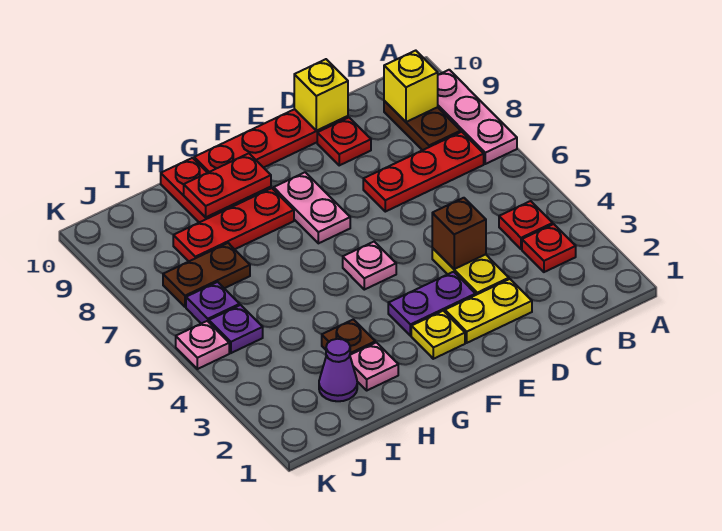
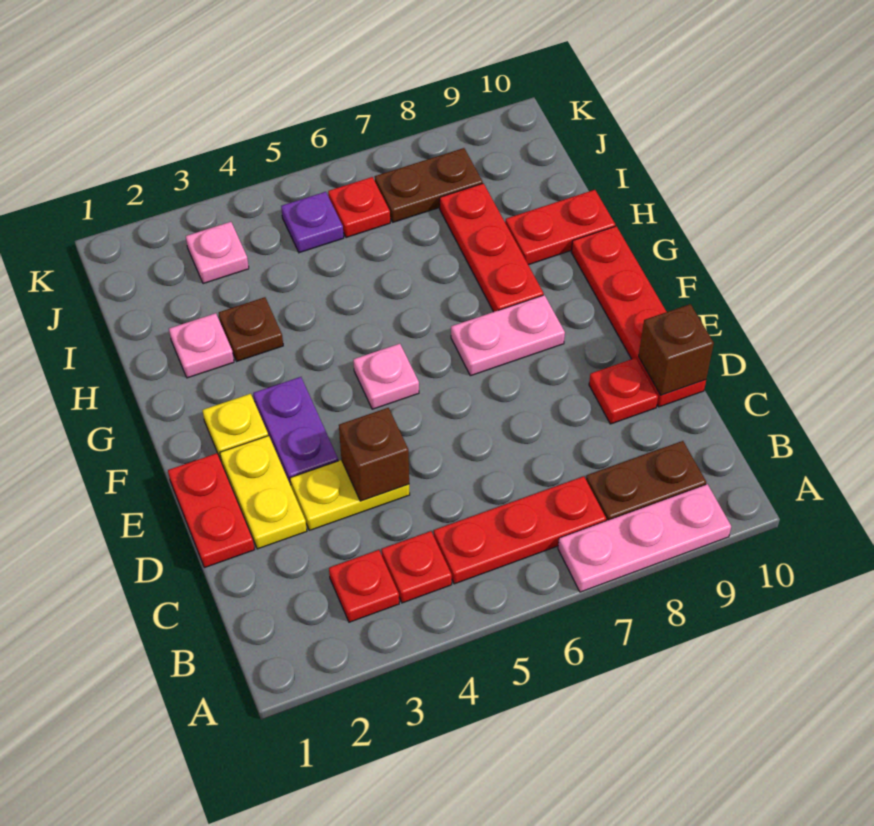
red 1x3 plate [363,132,484,212] -> red 1x3 plate turned to [434,476,606,584]
yellow 1x1 brick [384,51,438,122] -> none
yellow 1x1 brick [294,59,348,131] -> brown 1x1 brick [639,304,714,395]
red 1x2 plate [184,153,271,217] -> red 1x2 plate moved to [168,453,255,568]
purple 1x1 cone [319,339,357,401] -> none
brown 1x2 plate [163,243,250,307] -> brown 1x2 plate turned to [375,148,483,222]
purple 1x1 plate [186,282,240,324] -> red 1x1 plate [328,177,390,238]
pink 1x1 plate [176,321,229,369] -> pink 1x1 plate moved to [186,222,249,284]

